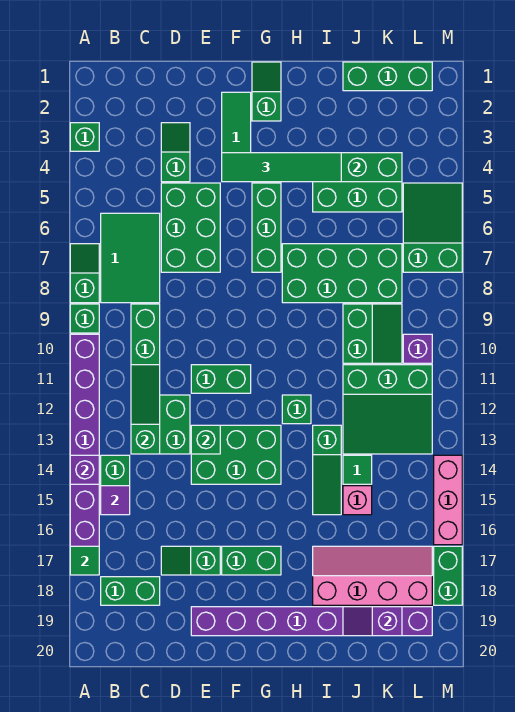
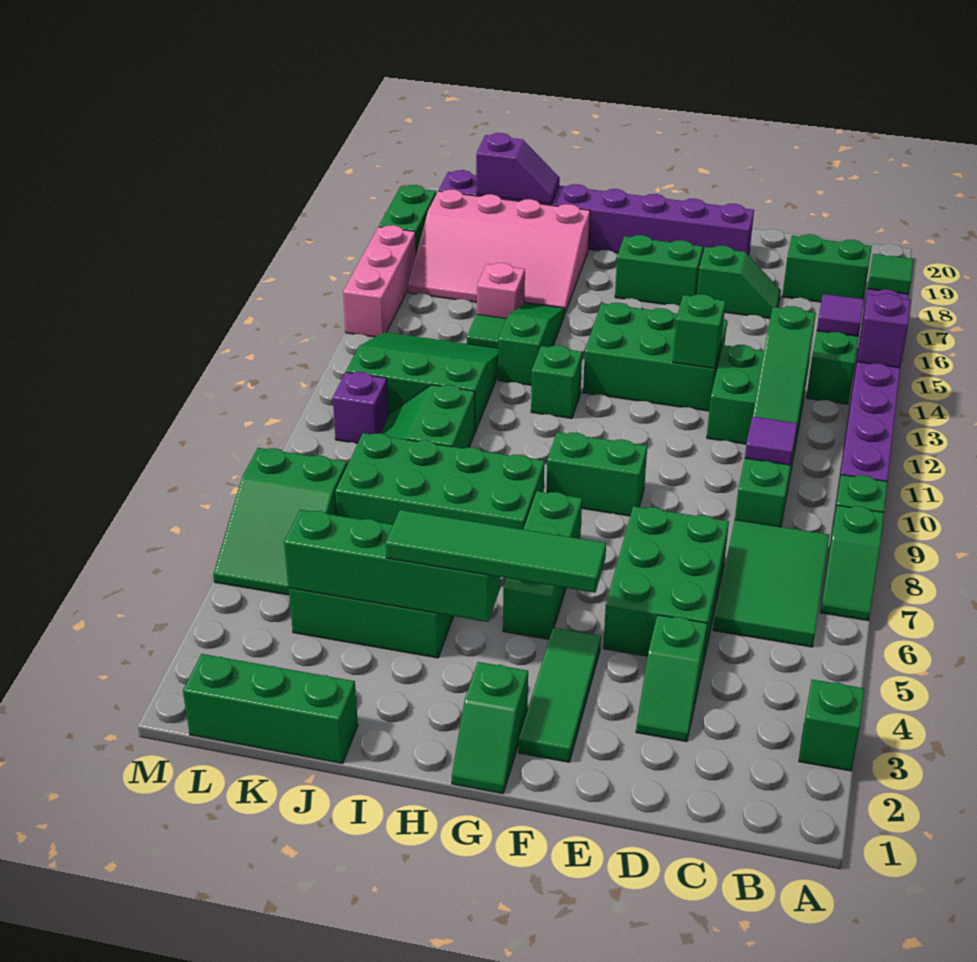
none -> purple 1x1 tile [745,417,797,465]
green 1x2 brick [191,365,251,393] -> green 1x2 brick moved to [546,432,647,516]
pink 2x4 slope [313,546,432,605] -> pink 3x4 slope [408,190,590,313]

